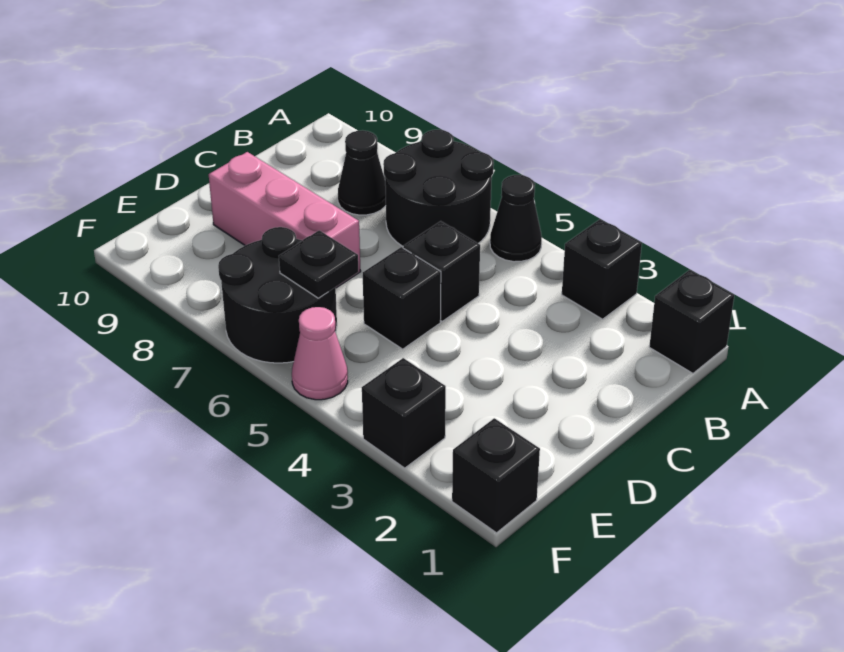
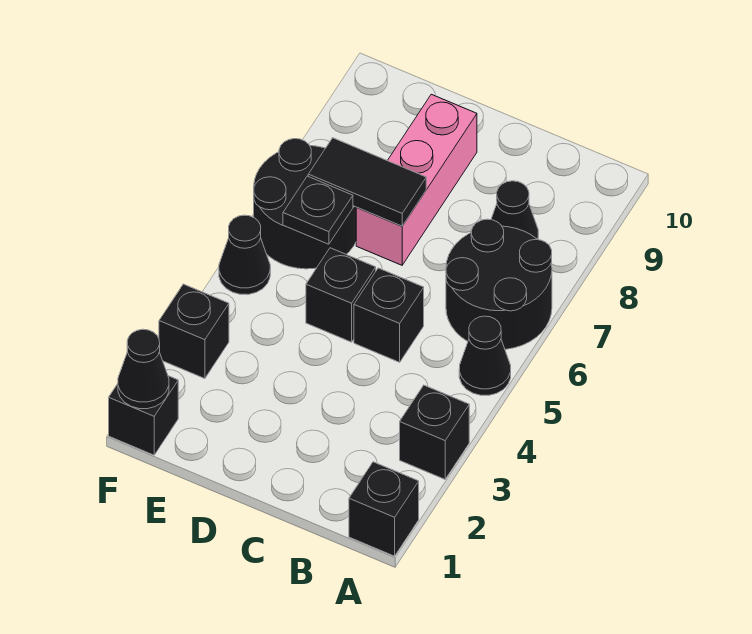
none -> black 1x2 tile [308,138,426,226]
none -> black 1x1 cone [118,329,169,409]
pink 1x1 cone [292,307,348,400] -> black 1x1 cone [219,215,270,294]

